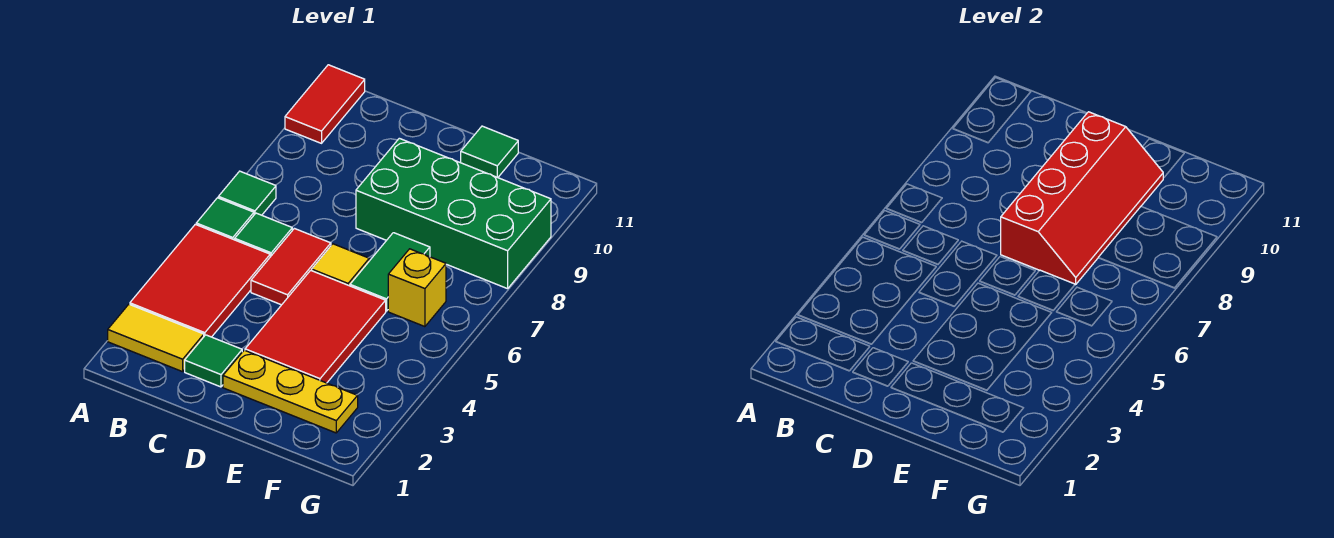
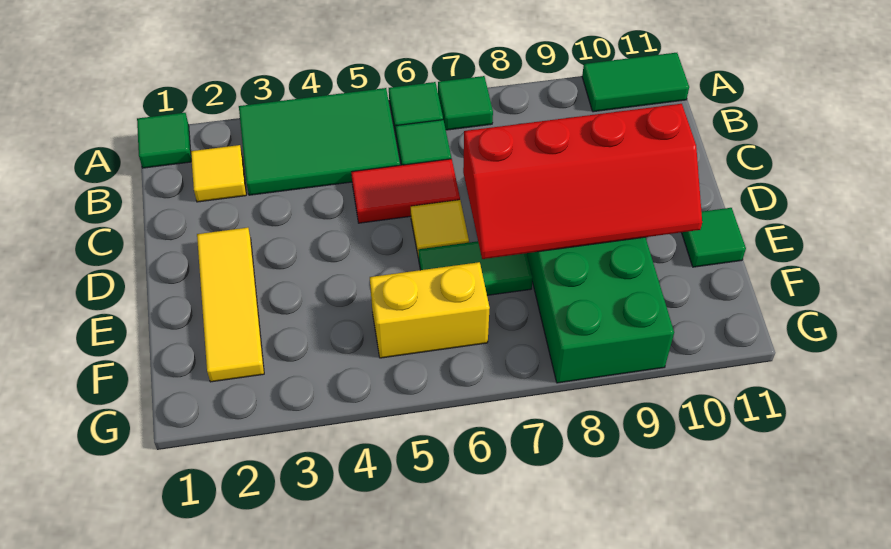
yellow 1x2 tile [108,304,204,372] -> yellow 1x1 tile [191,145,246,202]
red 2x3 tile [130,224,270,337] -> green 2x3 tile [239,88,400,195]
red 1x2 tile [285,65,365,143] -> green 1x2 tile [582,53,689,112]
green 1x1 tile [185,335,242,387] -> green 1x1 tile moved to [137,113,191,168]
yellow 1x3 plate [223,350,358,433] -> yellow 1x3 tile [197,228,264,382]
red 2x3 tile [245,270,386,383] -> none
yellow 1x1 brick [388,249,446,327] -> yellow 1x2 brick [370,262,490,358]

